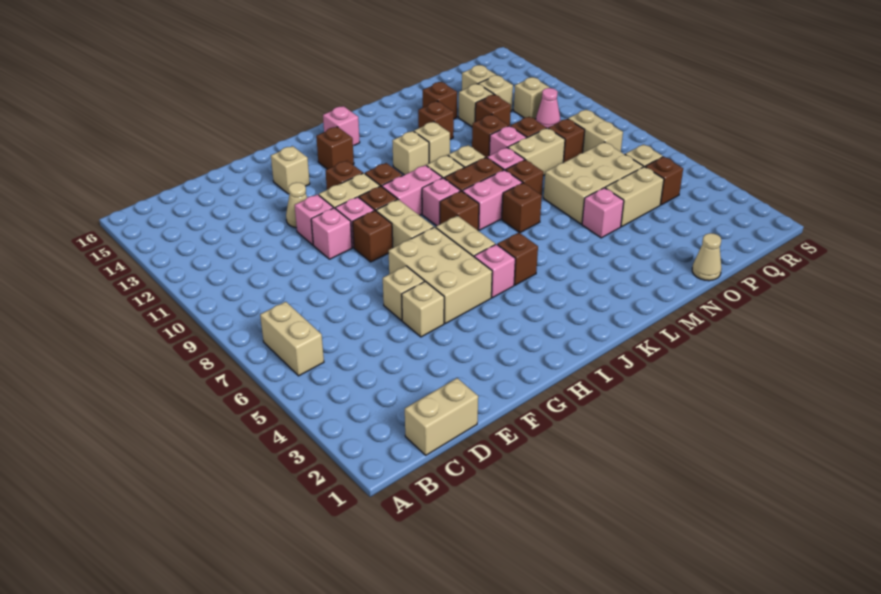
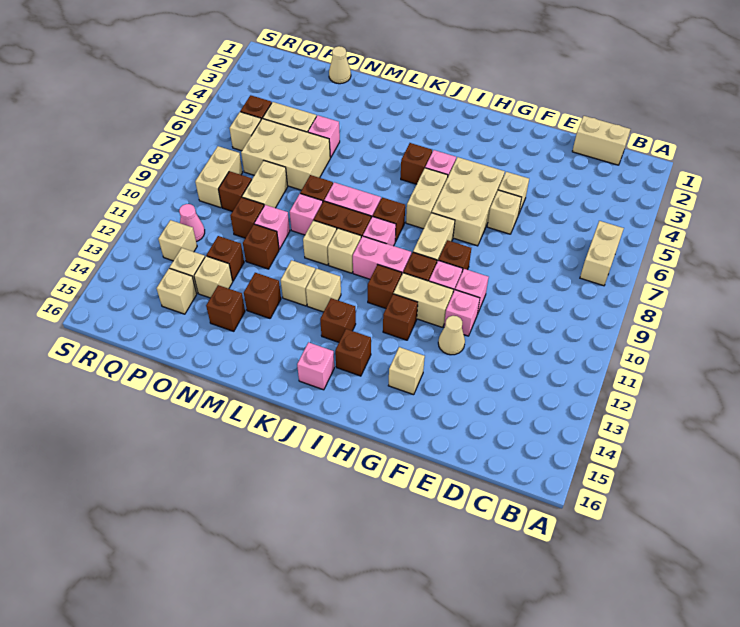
brown 1x1 brick [502,183,542,233] -> brown 1x1 brick moved to [320,298,356,342]
tan 1x2 brick [508,128,565,176] -> tan 1x2 brick turned to [242,161,288,208]

